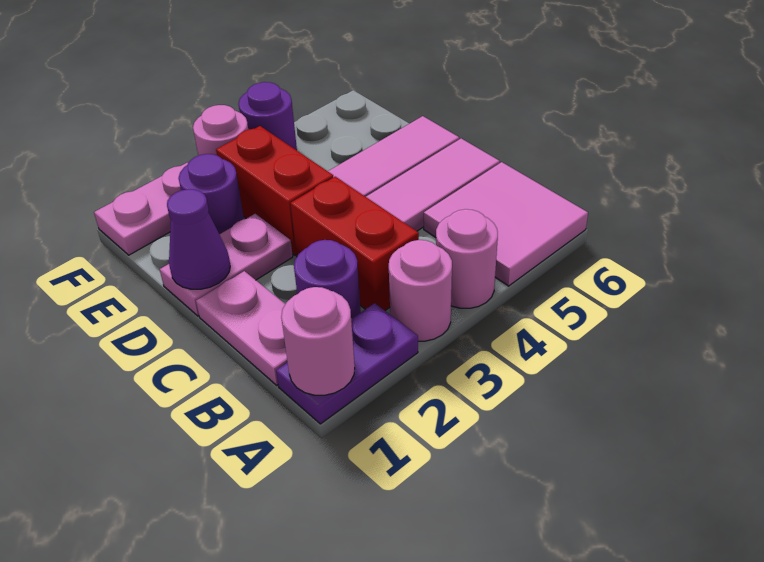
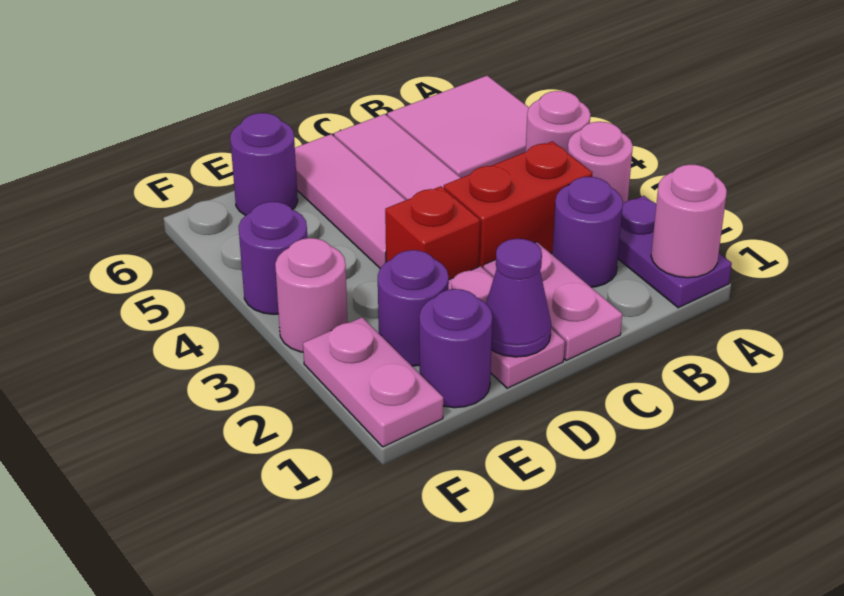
pink 1x2 plate [196,271,288,385] -> pink 1x2 plate turned to [483,242,622,360]
red 1x2 brick [216,126,333,256] -> red 1x1 brick [385,186,480,280]
none -> purple 1x1 round brick [419,289,492,408]
none -> purple 1x1 round brick [230,113,298,216]

